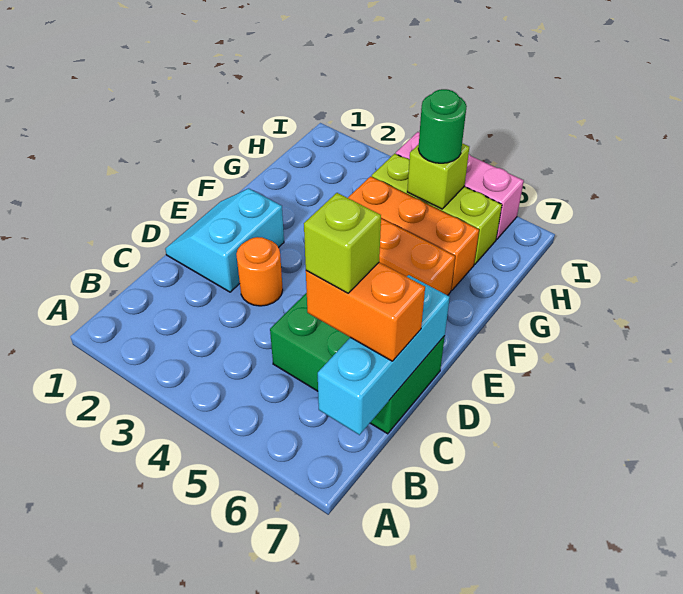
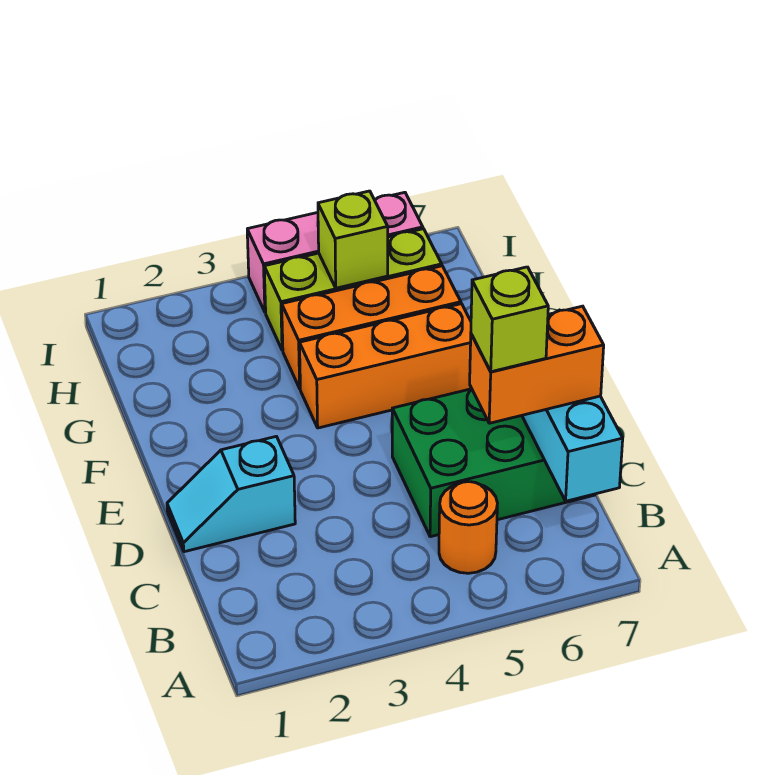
cyan 2x2 slope [165,189,284,292] -> cyan 1x2 slope [167,436,295,552]
orange 1x1 round brick [236,237,283,306] -> orange 1x1 round brick moved to [439,482,497,573]
green 1x1 round brick [418,89,467,163] -> none

